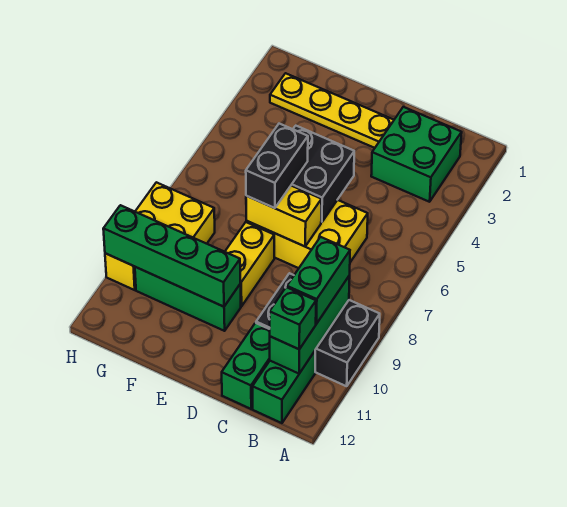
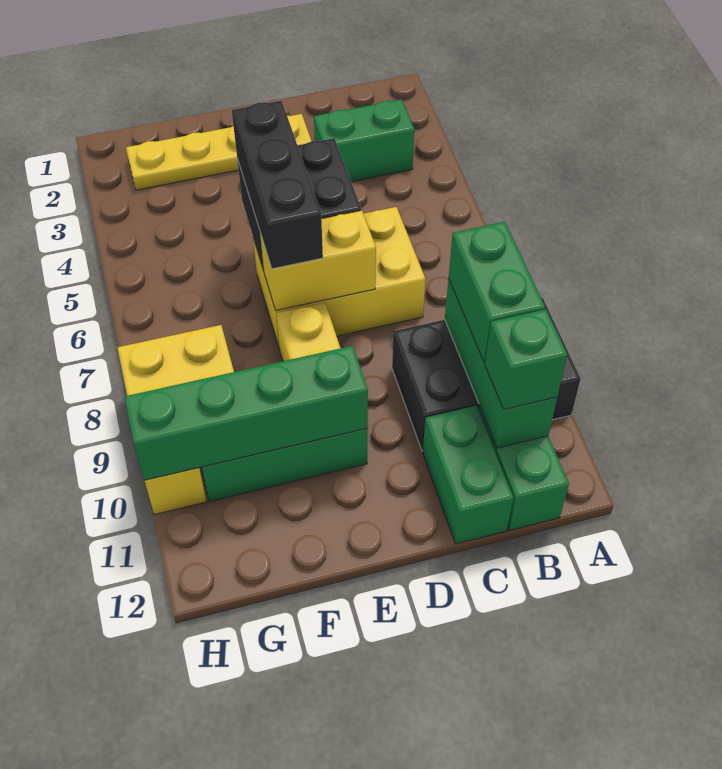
green 2x2 brick [371,107,462,202] -> green 1x2 brick [314,99,414,182]
black 1x2 brick [246,123,308,208] -> black 1x3 brick [232,101,323,269]

